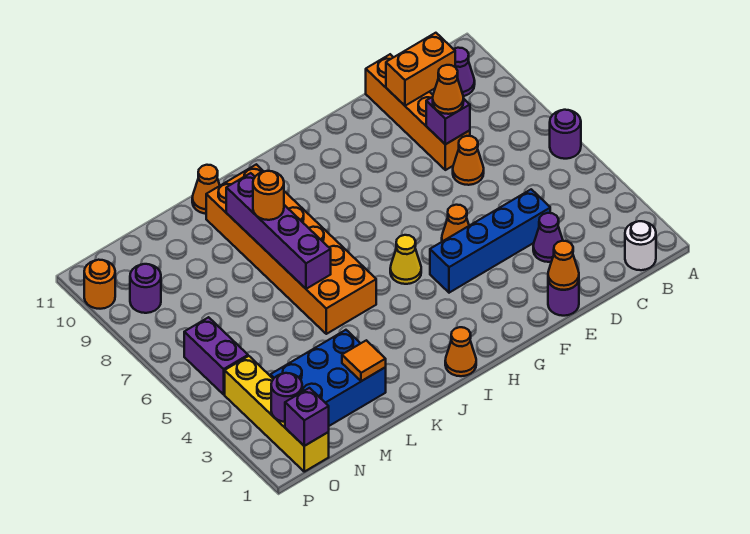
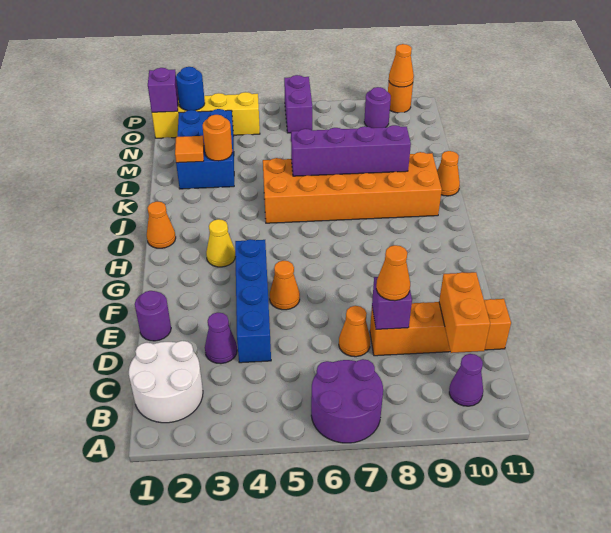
purple 1x1 round brick [550,110,581,159] -> purple 2x2 round brick [311,359,383,443]
white 1x1 round brick [625,221,656,270] -> white 2x2 round brick [129,341,203,423]
orange 1x1 cone [548,241,579,290] -> orange 1x1 cone moved to [389,44,414,87]
yellow 1x1 cone [390,235,421,284] -> yellow 1x1 cone moved to [206,219,236,267]
orange 1x1 round brick [253,171,284,220] -> orange 1x1 round brick moved to [202,115,232,161]
purple 1x1 round brick [271,373,302,422] -> blue 1x1 round brick [176,67,205,111]
purple 1x2 brick [184,317,248,394] -> purple 1x2 brick turned to [284,75,312,133]

